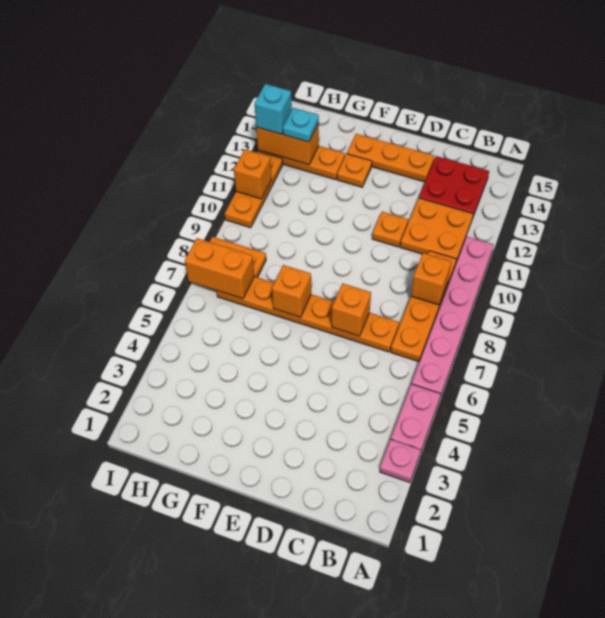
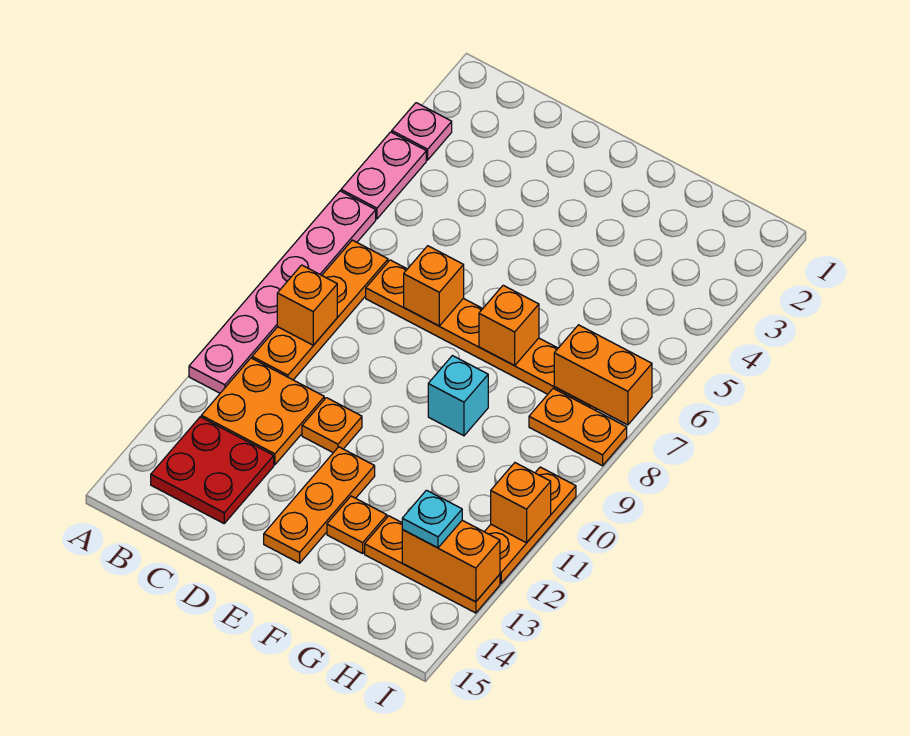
orange 1x3 plate [347,134,434,182] -> orange 1x3 plate turned to [264,447,375,563]
cyan 1x1 brick [255,84,292,134] -> cyan 1x1 brick moved to [428,356,488,436]

